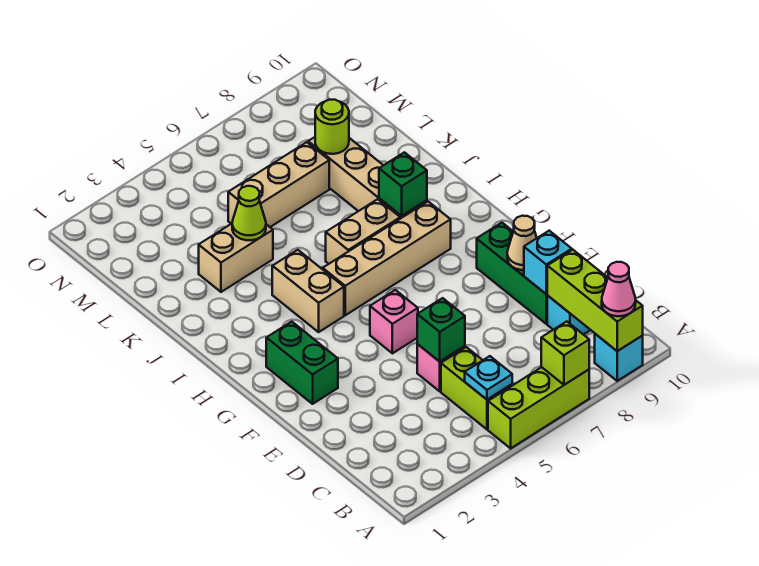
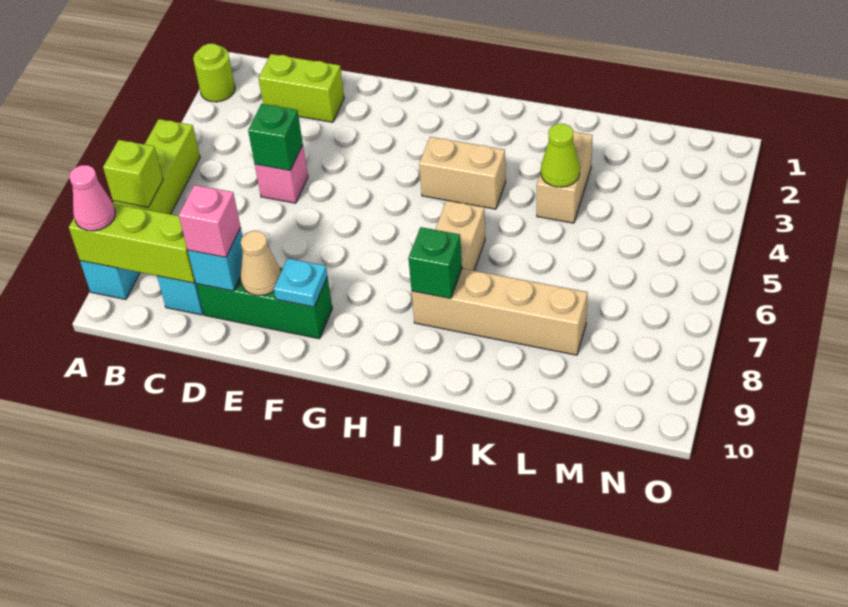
lime 1x2 brick [441,347,512,429] -> lime 1x2 brick moved to [259,54,344,122]
cyan 1x1 plate [465,356,512,400] -> cyan 1x1 plate moved to [274,258,327,307]
green 1x2 brick [266,322,338,404] -> none
pink 1x1 brick [370,290,418,353] -> pink 1x1 brick moved to [179,185,241,257]
tan 1x4 brick [323,202,451,315] -> none
tan 1x3 brick [228,142,329,227] -> none
lime 1x1 round brick [315,100,349,154] -> lime 1x1 round brick moved to [193,44,235,102]

